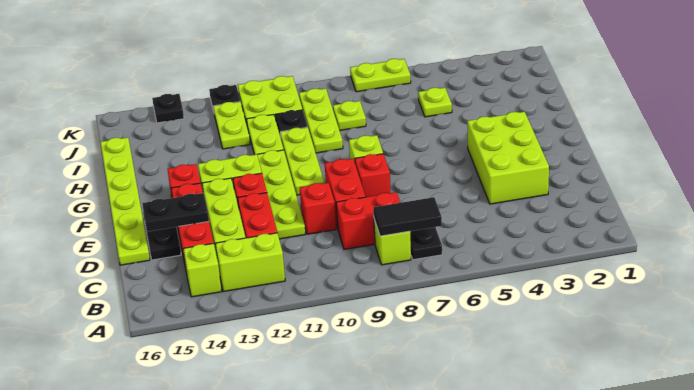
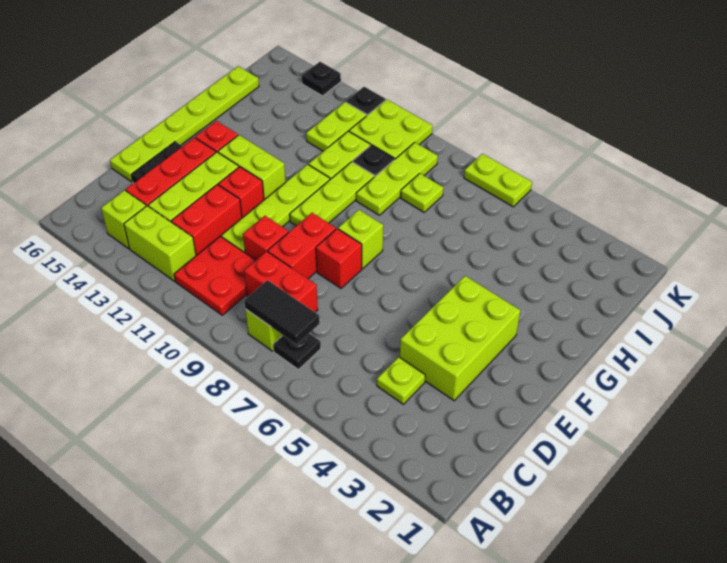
none -> red 2x2 plate [174,236,256,315]
black 1x2 plate [142,193,209,232] -> none
lime 1x1 plate [418,88,452,117] -> lime 1x1 plate moved to [377,357,425,404]

